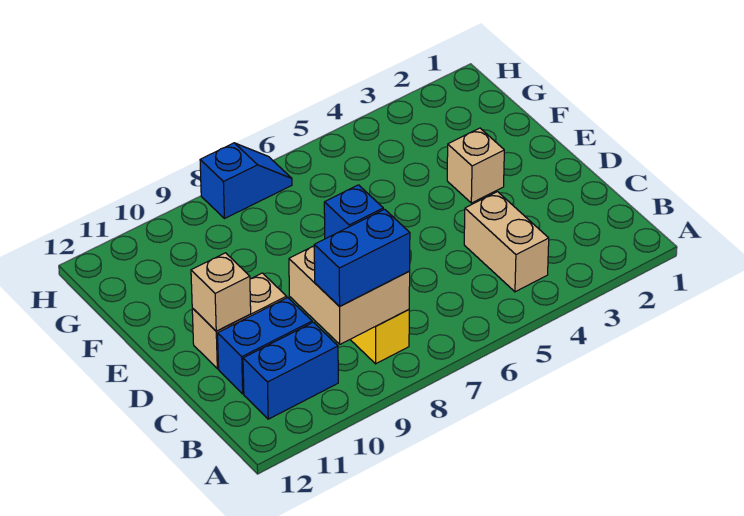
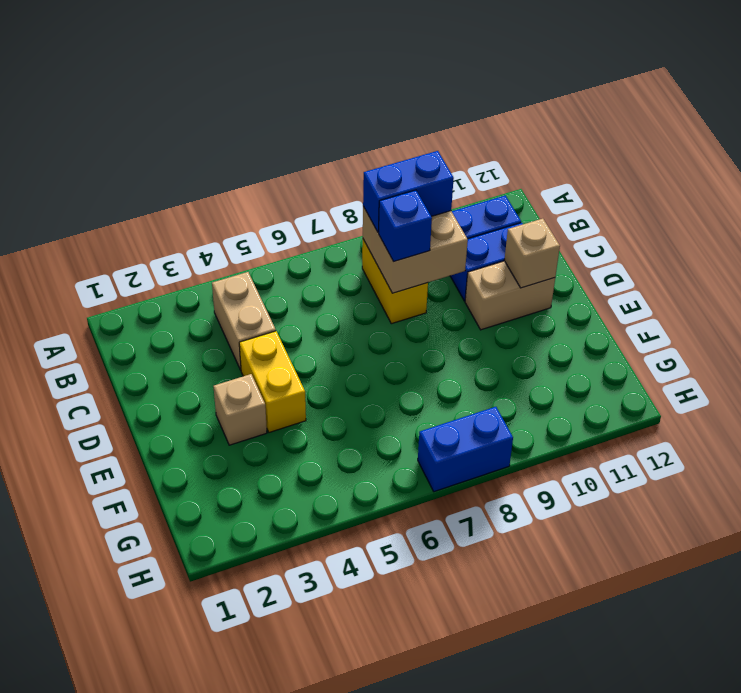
none -> yellow 1x2 brick [239,331,306,432]
blue 1x2 slope [200,143,292,219] -> blue 1x2 brick [418,407,513,492]

